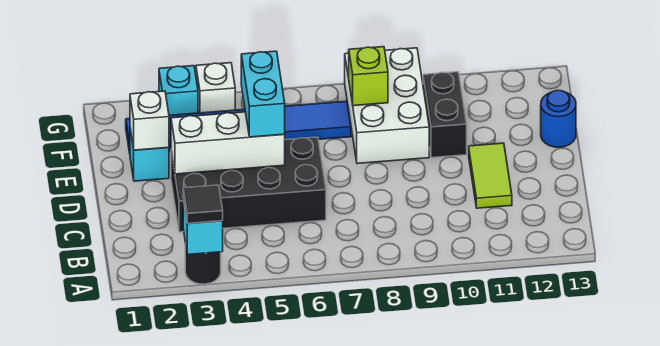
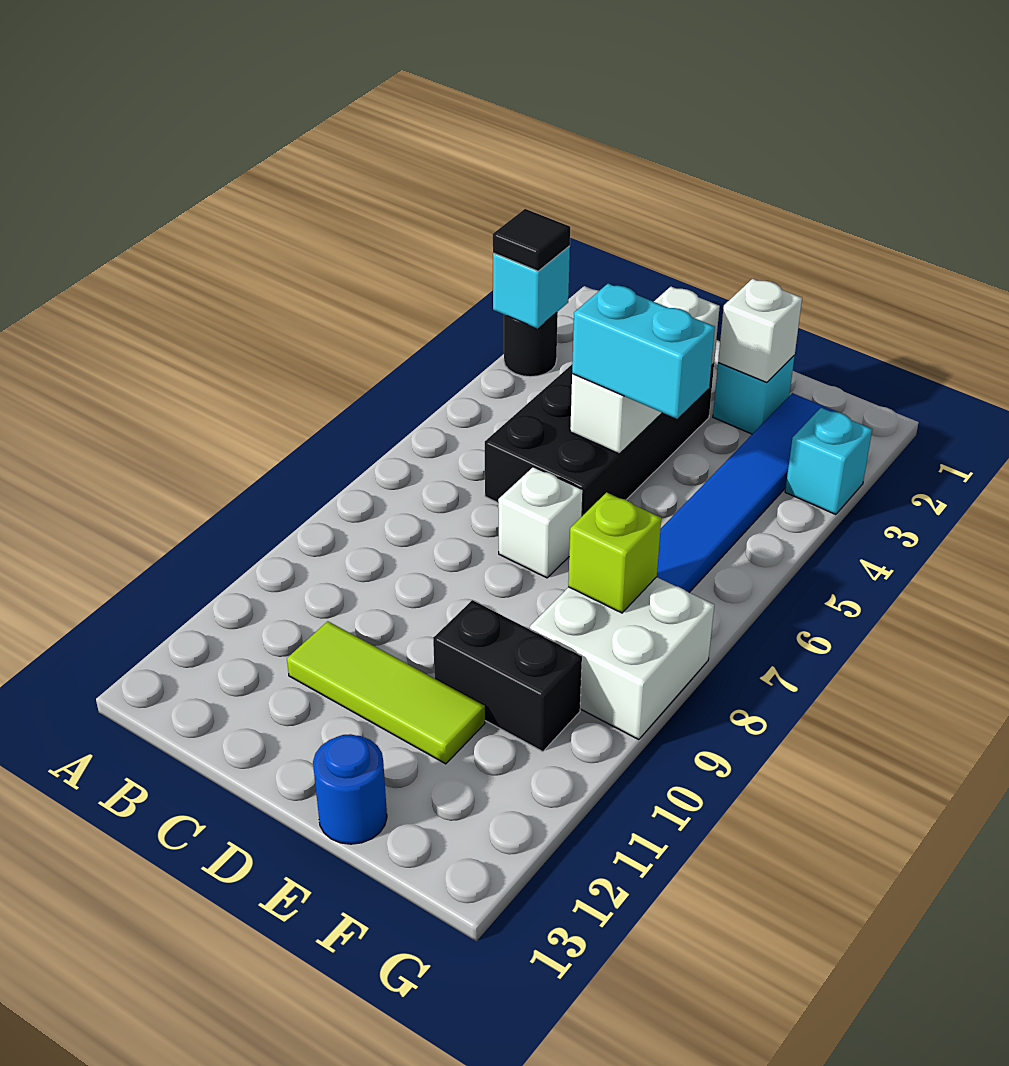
lime 1x2 tile [469,143,512,208] -> lime 1x3 tile [287,621,485,764]
white 2x3 brick [345,48,429,164] -> white 2x2 brick [530,577,714,740]
white 1x1 brick [196,63,235,113] -> white 1x1 brick moved to [498,467,583,578]

